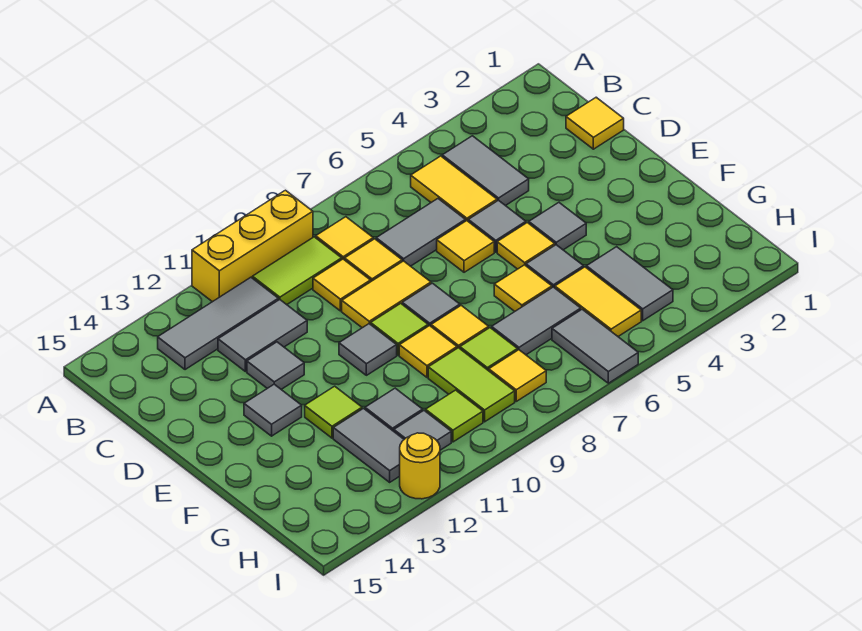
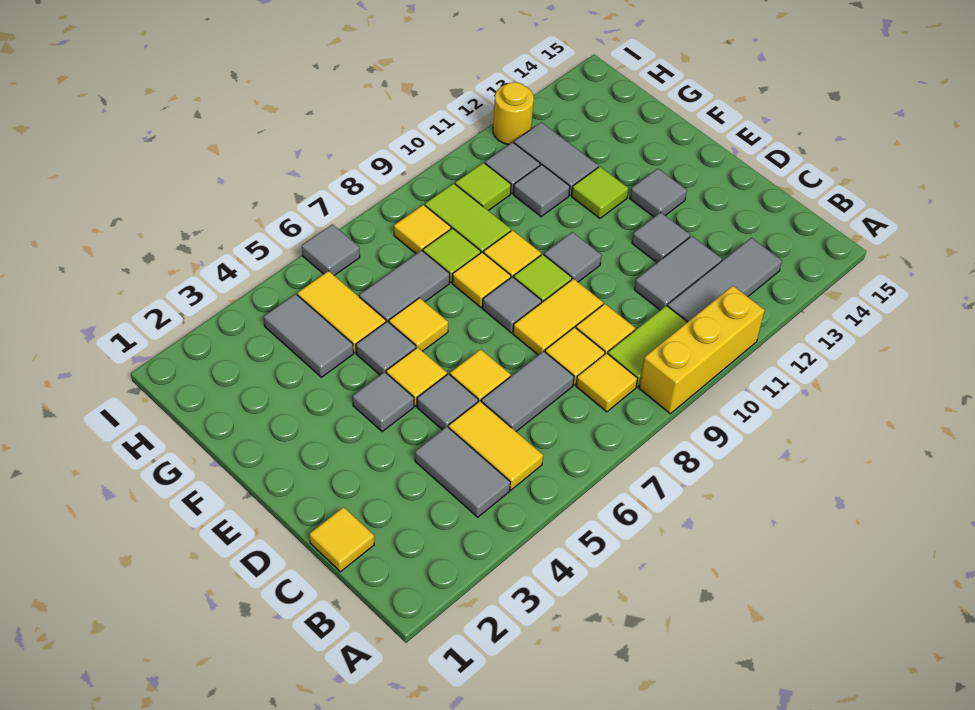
grey 1x2 tile [552,309,638,383] -> grey 1x1 tile [302,224,360,276]

